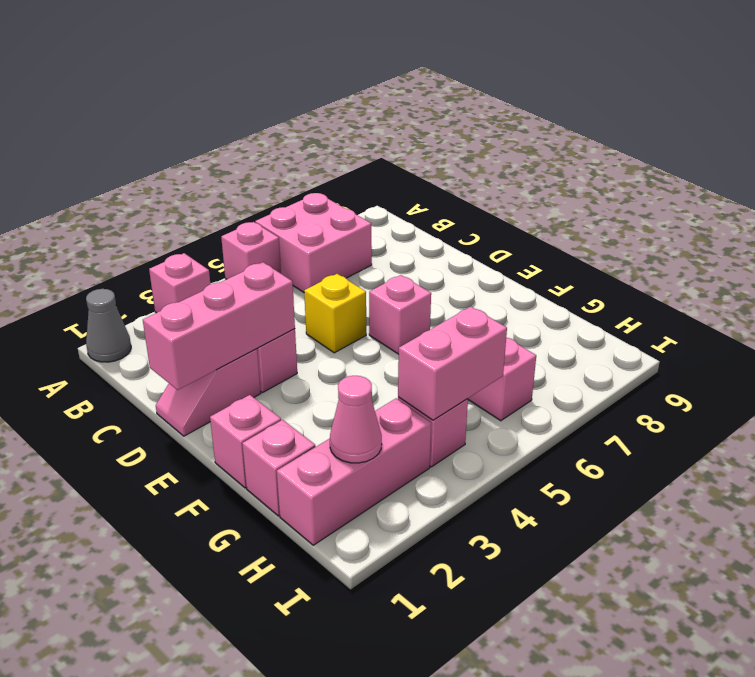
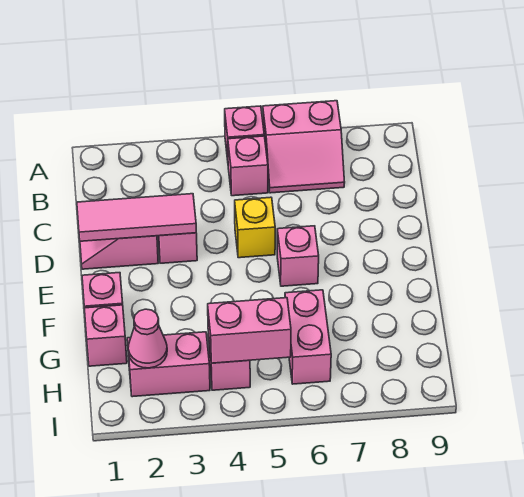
grey 1x1 cone [86,289,131,362] -> none
pink 1x1 brick [149,253,210,313] -> pink 1x1 brick moved to [228,136,268,196]
pink 2x2 brick [255,193,372,292] -> pink 2x2 slope [263,101,345,193]
pink 1x3 brick [143,262,295,390] -> pink 1x3 tile [77,194,196,241]
pink 1x3 brick [277,398,431,545] -> pink 1x2 brick [127,332,210,397]

